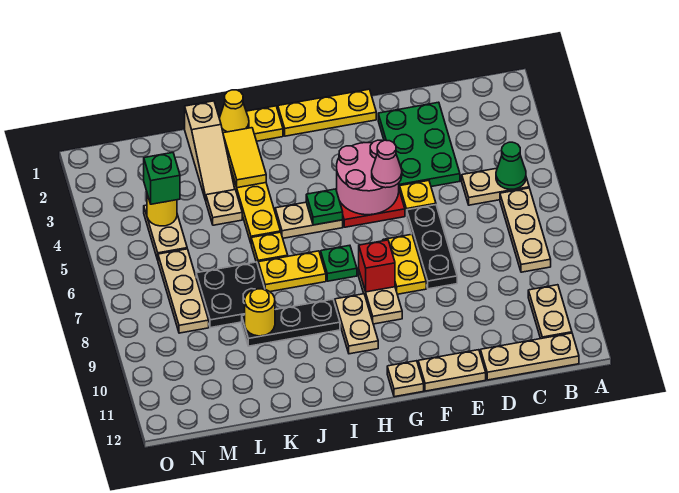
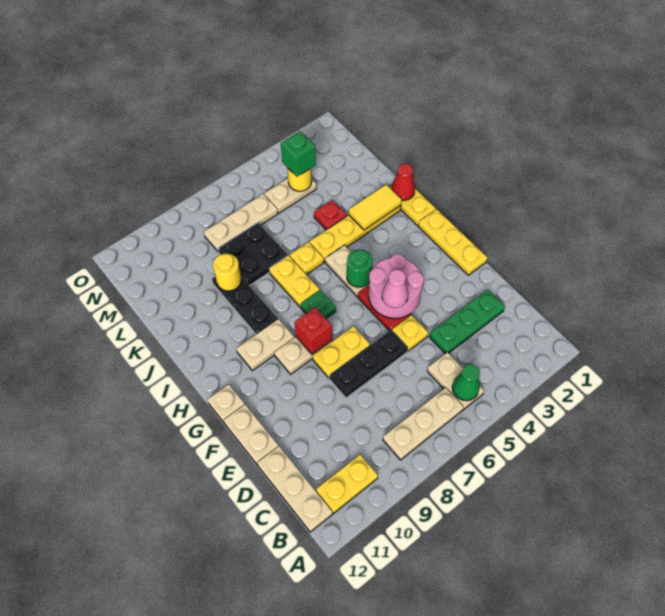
tan 1x2 plate [528,285,572,339] -> yellow 1x2 plate [316,455,378,513]
green 2x3 plate [378,102,460,190] -> green 1x3 plate [429,290,505,354]
green 1x1 plate [306,189,343,225] -> green 1x1 round brick [347,250,372,287]
yellow 1x1 cone [219,90,249,133] -> red 1x1 cone [392,164,415,200]
tan 1x3 slope [185,101,235,201] -> none
tan 1x1 plate [206,190,242,225] -> red 1x1 plate [314,200,347,230]

